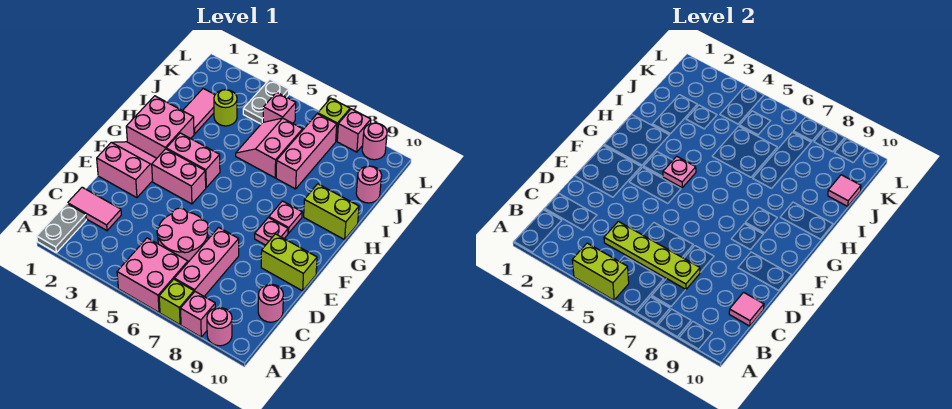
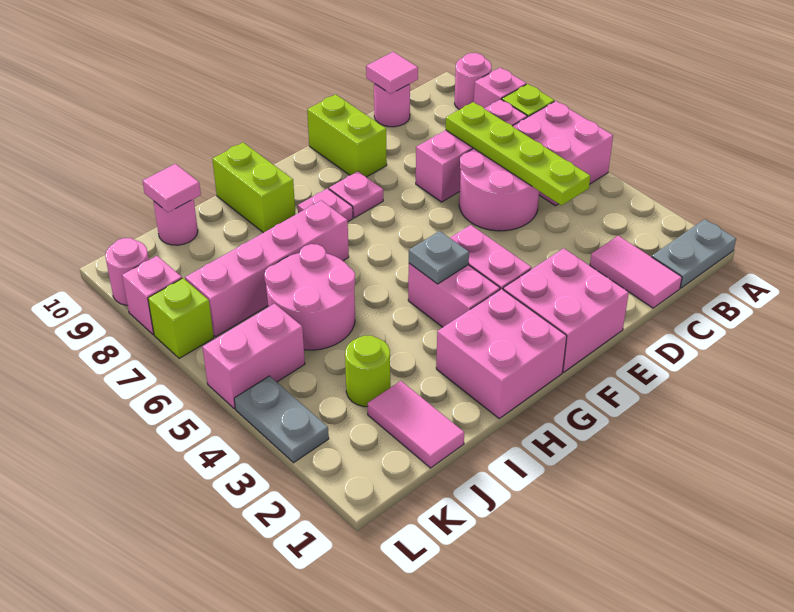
lime 1x2 brick [572,243,629,300] -> none
pink 2x2 slope [97,142,157,198] -> pink 2x2 brick [503,248,629,372]
pink 1x1 plate [663,156,696,187] -> grey 1x1 plate [409,231,469,284]
pink 1x2 tile [183,89,215,134] -> pink 1x2 tile turned to [368,381,464,468]
pink 2x2 slope [236,118,303,178] -> pink 2x2 round brick [264,244,355,350]
pink 1x3 brick [276,114,337,189] -> pink 1x4 brick [185,200,349,337]
grey 1x2 plate [243,79,289,124] -> grey 1x2 plate turned to [234,376,329,463]
pink 1x1 brick [263,92,296,123] -> pink 1x2 brick [202,304,305,409]

